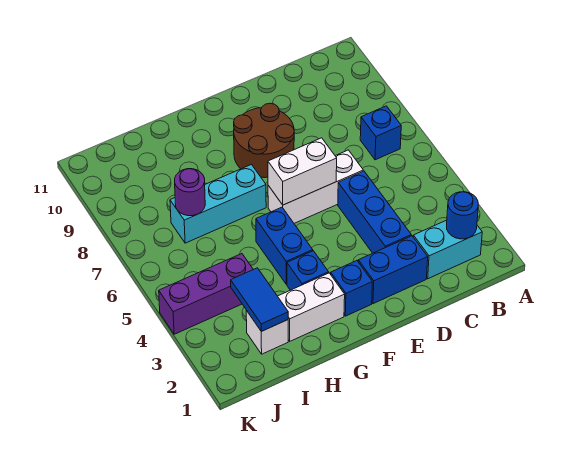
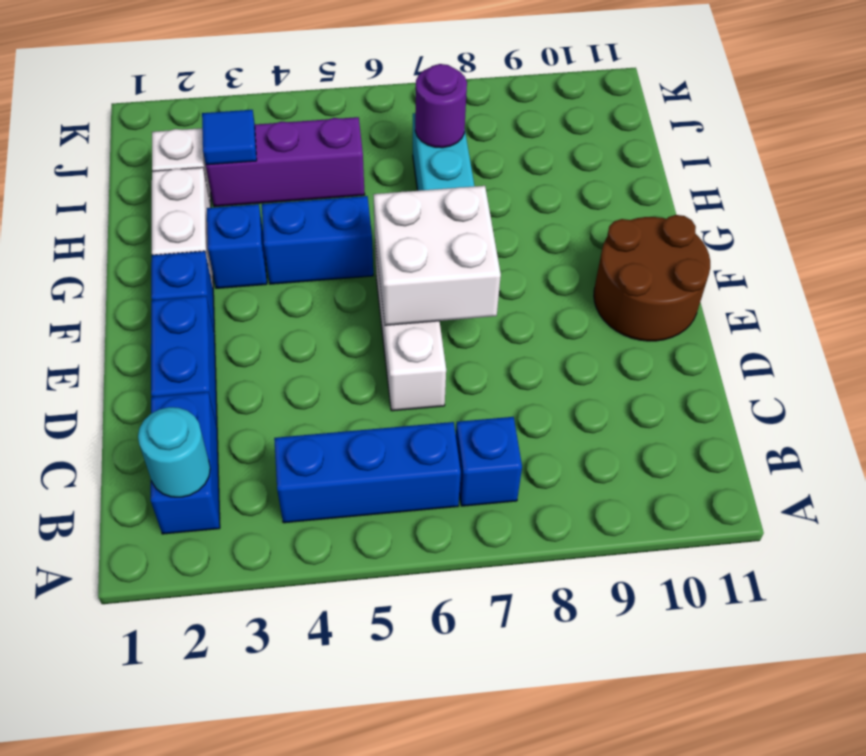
cyan 1x2 brick [413,220,482,279] -> blue 1x2 brick [151,392,220,534]
blue 1x1 round brick [447,192,478,239] -> cyan 1x1 round brick [138,407,210,497]
blue 1x3 brick [338,171,411,253] -> blue 1x3 brick moved to [274,422,461,523]
white 1x2 brick [268,138,337,205] -> white 2x2 brick [373,186,501,325]
brown 2x2 round brick [234,103,294,178] -> brown 2x2 round brick moved to [594,215,710,341]
blue 1x2 tile [231,268,288,331] -> blue 1x1 tile [202,110,257,165]
purple 1x3 brick [159,254,253,334] -> purple 1x3 brick turned to [206,117,365,207]

